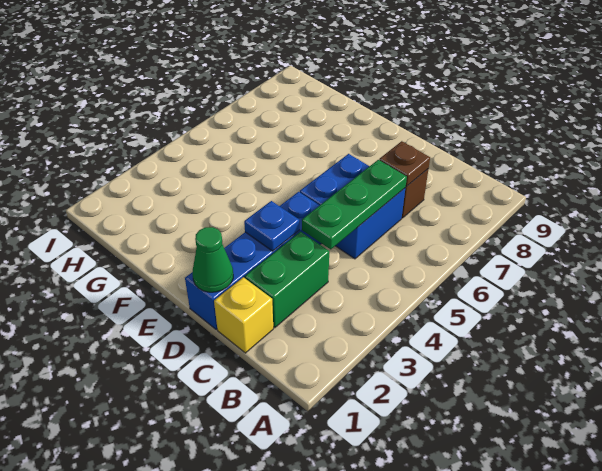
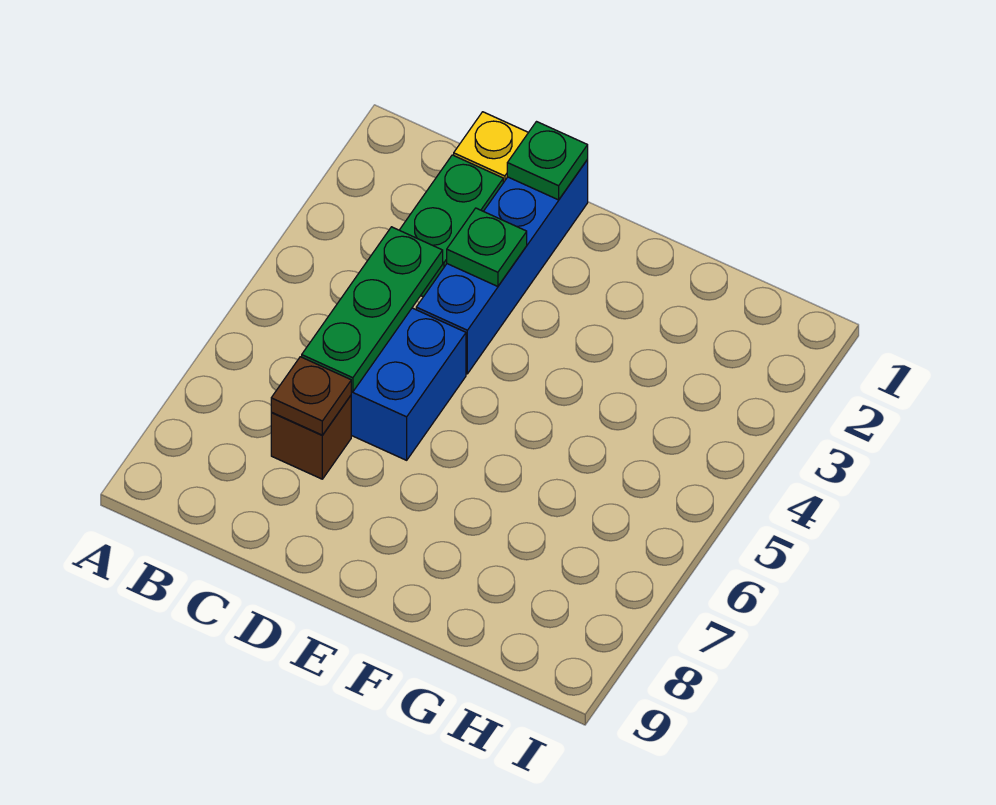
green 1x1 cone [192,227,233,292] -> green 1x1 plate [507,122,588,200]
blue 1x1 plate [244,201,299,251] -> green 1x1 plate [447,208,527,286]

